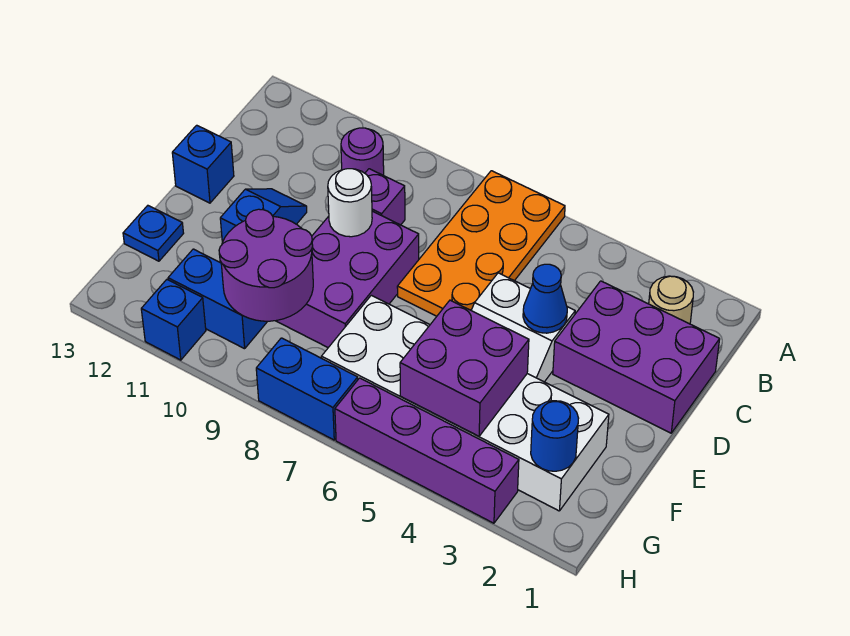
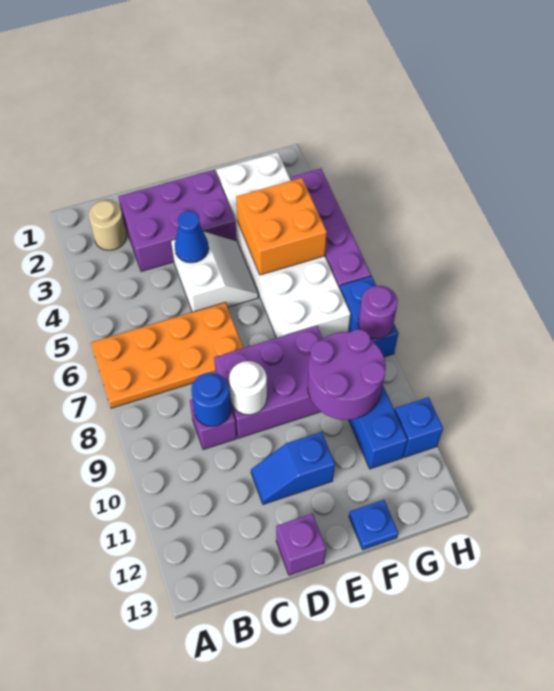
purple 1x1 round brick [341,128,384,175] -> purple 1x1 round brick moved to [358,286,398,339]
purple 2x3 brick [553,281,720,433] -> purple 2x3 brick turned to [118,170,236,271]
blue 1x1 brick [172,125,234,203] -> purple 1x1 brick [276,514,326,575]
purple 2x2 brick [400,300,529,436] -> orange 2x2 brick [236,178,327,275]
blue 1x1 round brick [531,401,579,471] -> blue 1x1 round brick moved to [191,373,231,426]

